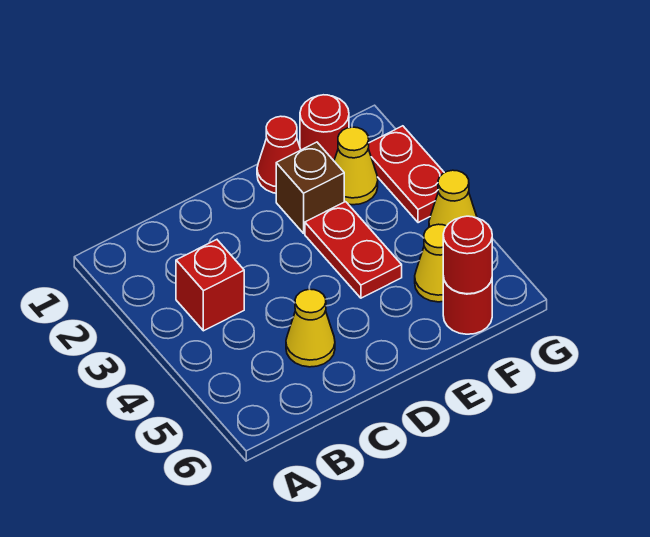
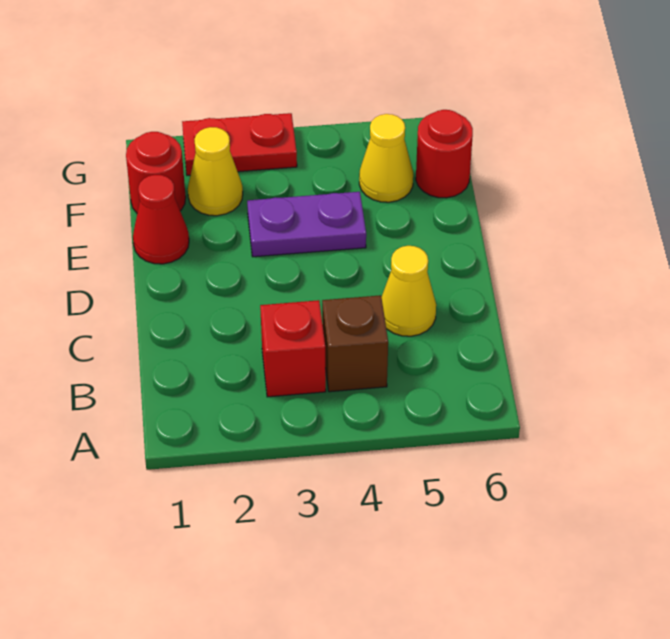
brown 1x1 brick [276,142,344,233] -> brown 1x1 brick moved to [322,295,388,392]
red 1x2 plate [305,202,402,298] -> purple 1x2 plate [247,192,366,257]
red 1x1 round brick [443,216,492,294] -> none
yellow 1x1 cone [429,170,477,227] -> none

